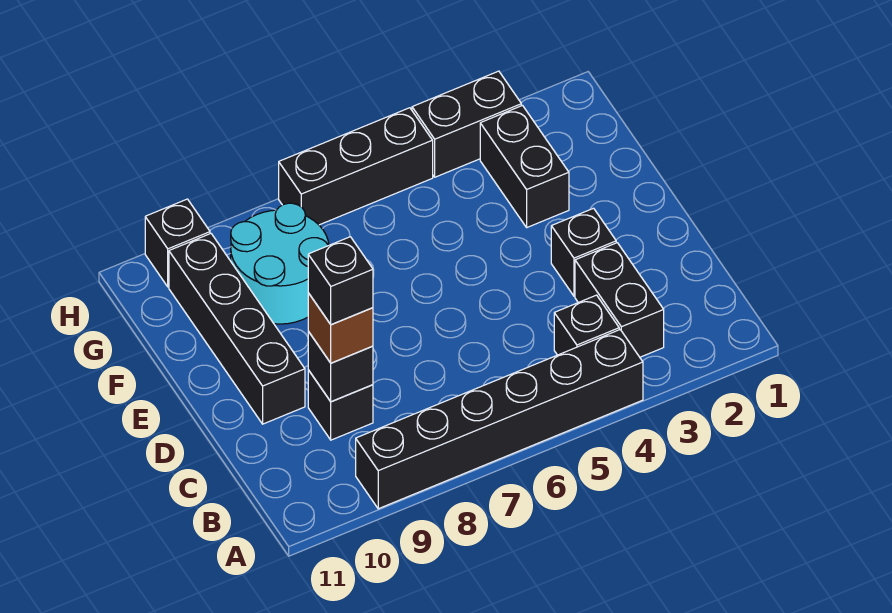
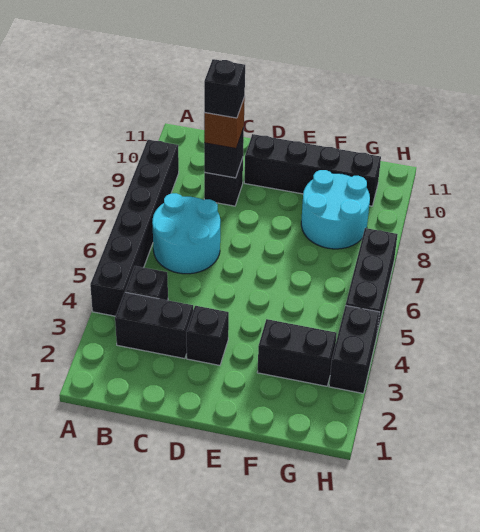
none -> cyan 2x2 round brick [152,193,220,274]
black 1x1 brick [145,199,210,287] -> none

